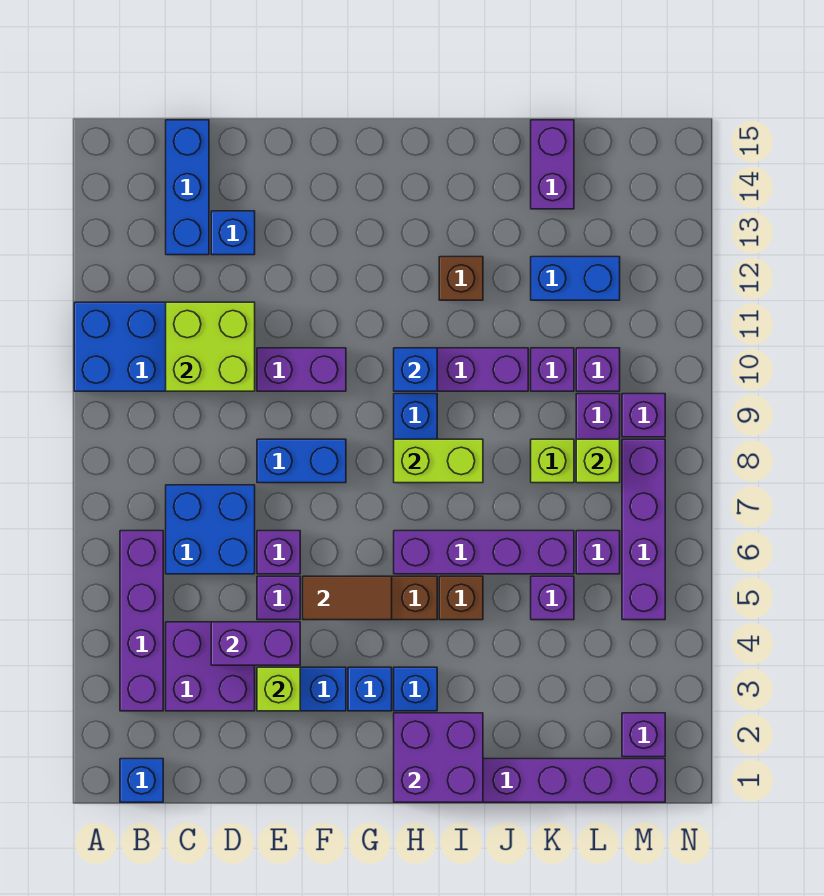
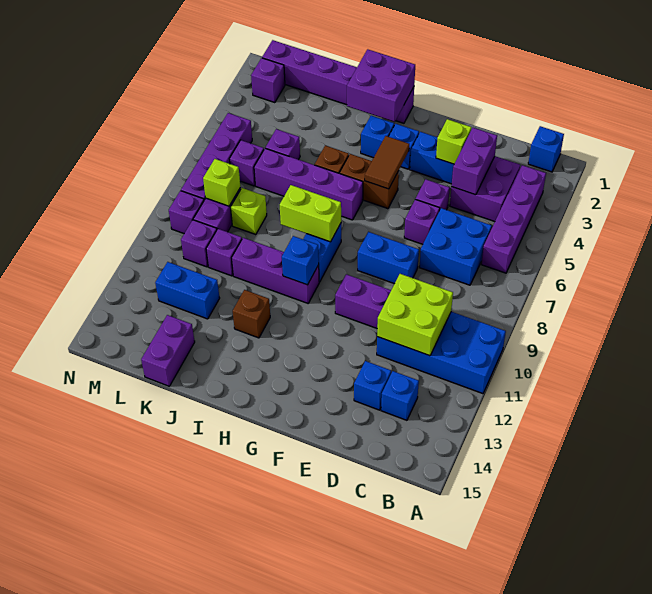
blue 1x3 brick [166,120,209,255] -> blue 1x1 brick [381,371,419,420]
purple 1x2 brick [211,622,300,665] -> purple 1x2 brick turned to [452,128,497,195]
brown 1x2 tile [303,576,392,620] -> brown 1x2 tile turned to [365,136,409,189]

